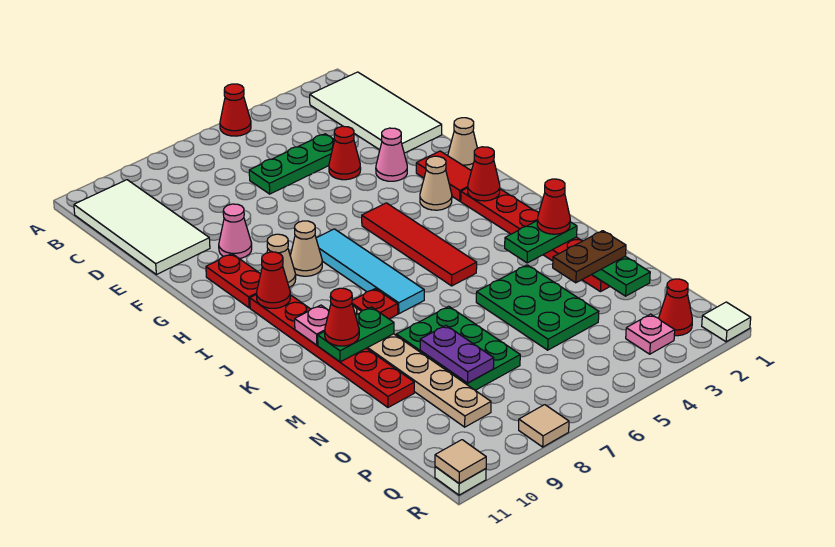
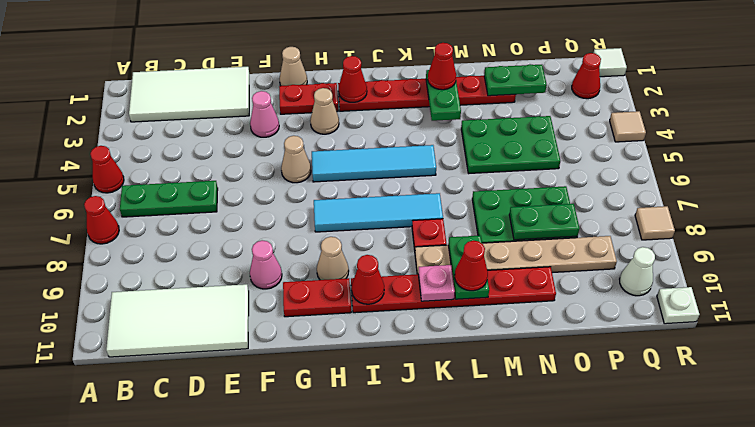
green 1x3 plate [249,134,335,194] -> green 1x3 plate turned to [120,181,218,217]
red 1x1 cone [329,126,361,180] -> red 1x1 cone moved to [84,196,119,244]
red 1x2 tile [416,151,471,201] -> red 1x2 plate [279,83,338,114]
red 1x4 tile [362,203,477,286] -> cyan 1x4 tile [312,145,436,182]
tan 1x1 cone [290,221,322,276] -> tan 1x1 cone moved to [281,136,311,183]
brown 1x2 plate [553,231,626,283] -> none
purple 1x2 plate [420,326,494,383] -> green 1x2 plate [509,204,579,240]
pink 1x1 plate [626,314,675,354] -> none
none -> white 1x1 cone [620,247,655,296]
tan 1x1 tile [435,440,486,483] -> tan 1x1 tile moved to [610,111,646,142]

